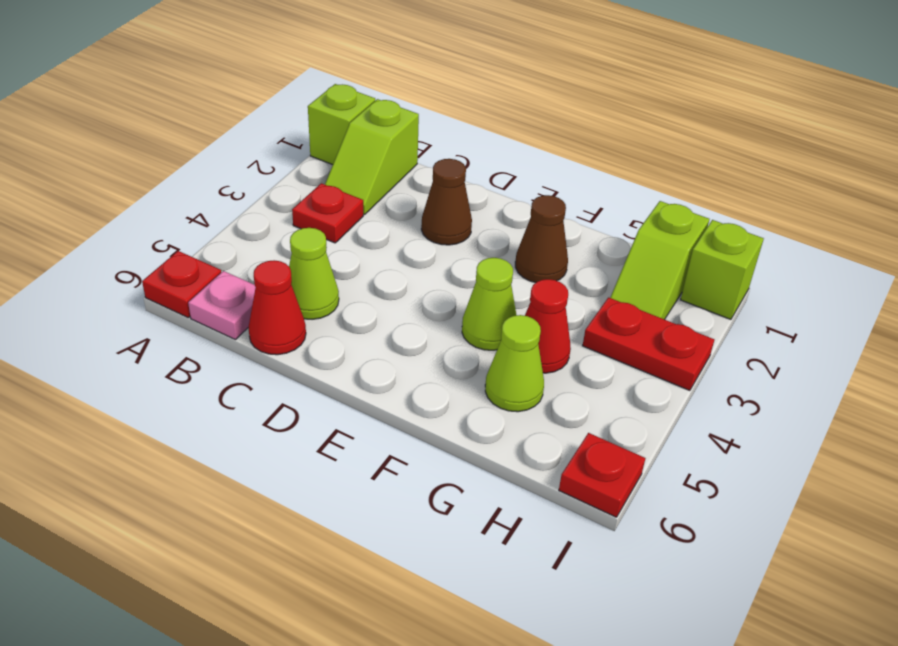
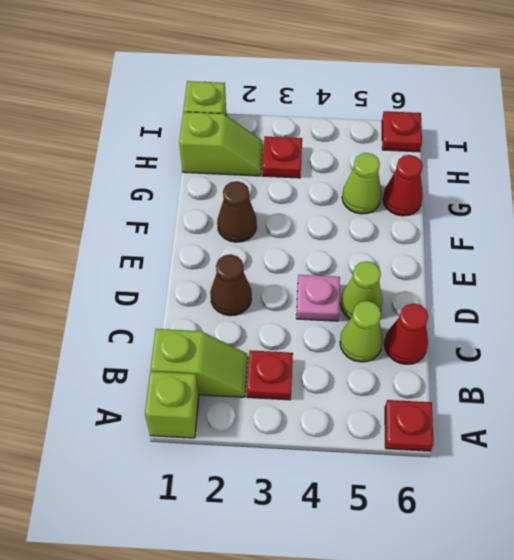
pink 1x1 plate [188,271,256,340] -> pink 1x1 plate moved to [296,275,340,321]
lime 1x1 cone [462,258,516,350] -> lime 1x1 cone moved to [340,261,383,319]
red 1x1 cone [525,279,571,373] -> red 1x1 cone moved to [383,155,423,216]
red 1x2 plate [583,297,714,391] -> red 1x1 plate [262,136,302,178]

